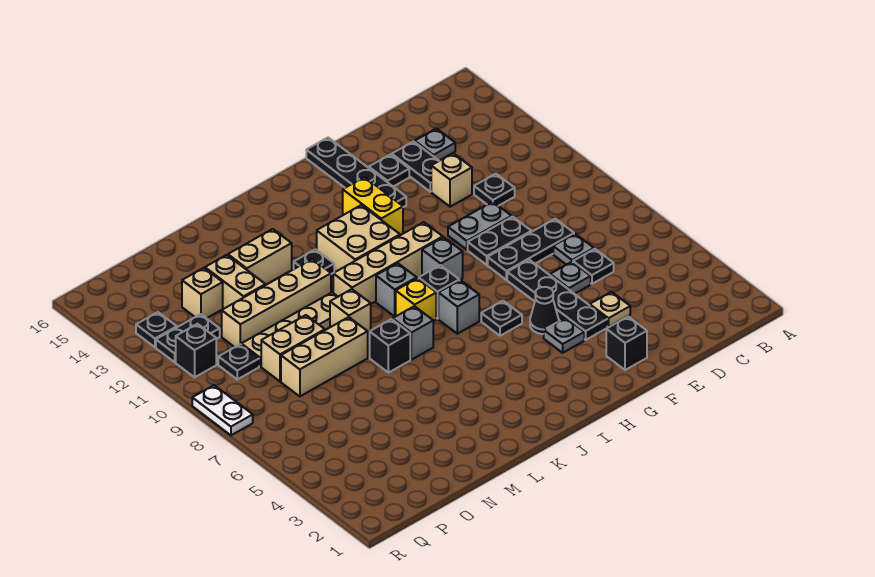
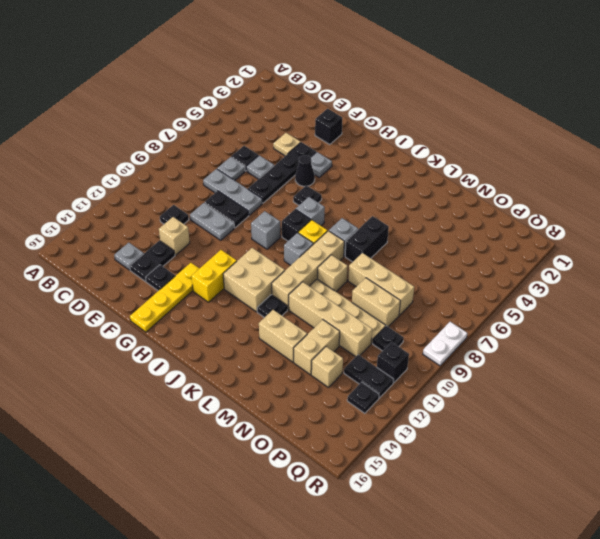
black 1x3 plate [488,219,574,280] -> grey 1x3 plate [203,169,262,215]
black 1x4 plate [306,138,406,207] -> yellow 1x4 plate [130,263,200,332]
tan 1x4 brick [333,222,443,304] -> tan 1x4 brick turned to [272,231,344,310]
black 1x1 brick [370,319,410,373] -> black 1x2 brick [345,216,389,262]

